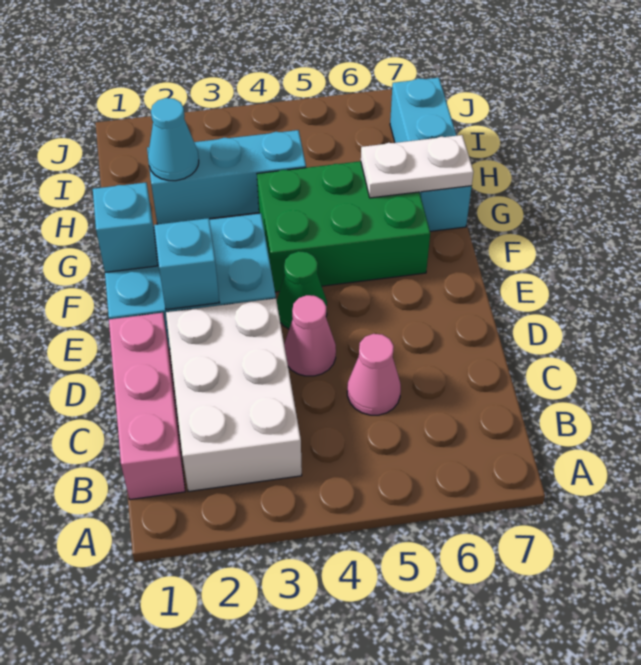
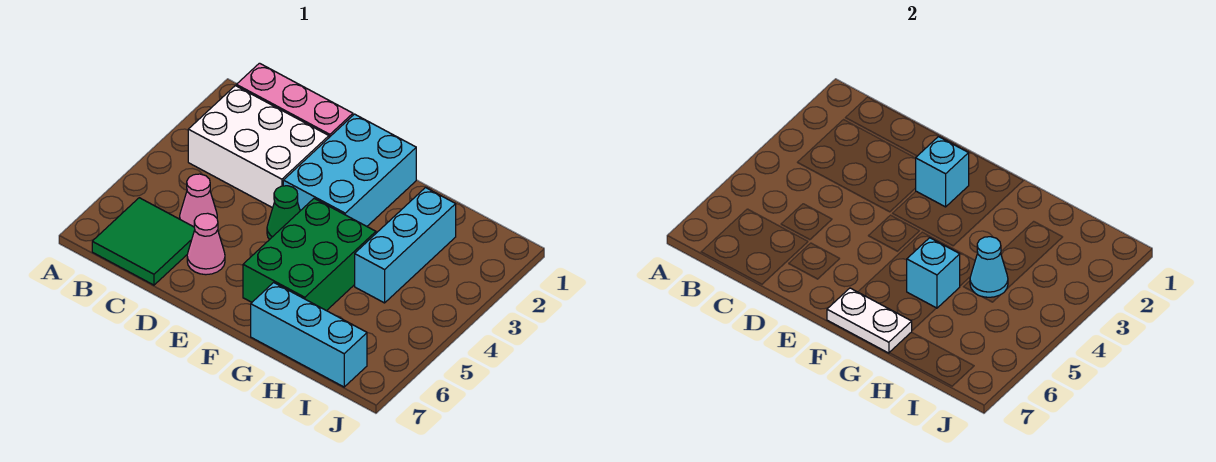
none -> green 2x2 tile [92,198,195,285]
pink 1x1 cone [284,295,336,376] -> pink 1x1 cone moved to [187,213,225,275]
cyan 1x1 brick [93,183,158,272] -> cyan 1x1 brick moved to [907,238,960,308]
white 1x2 plate [361,135,474,198] -> white 1x2 plate turned to [827,288,912,353]
cyan 1x1 cone [148,98,199,181] -> cyan 1x1 cone moved to [970,237,1008,297]

